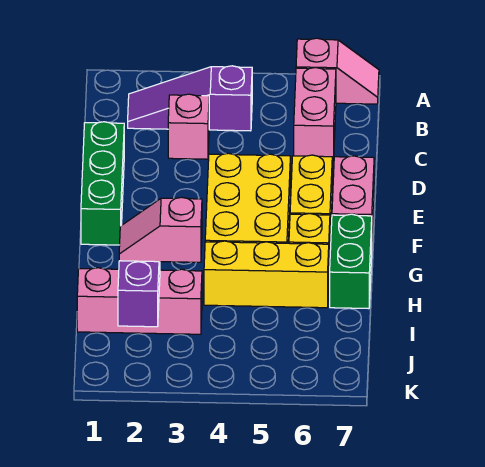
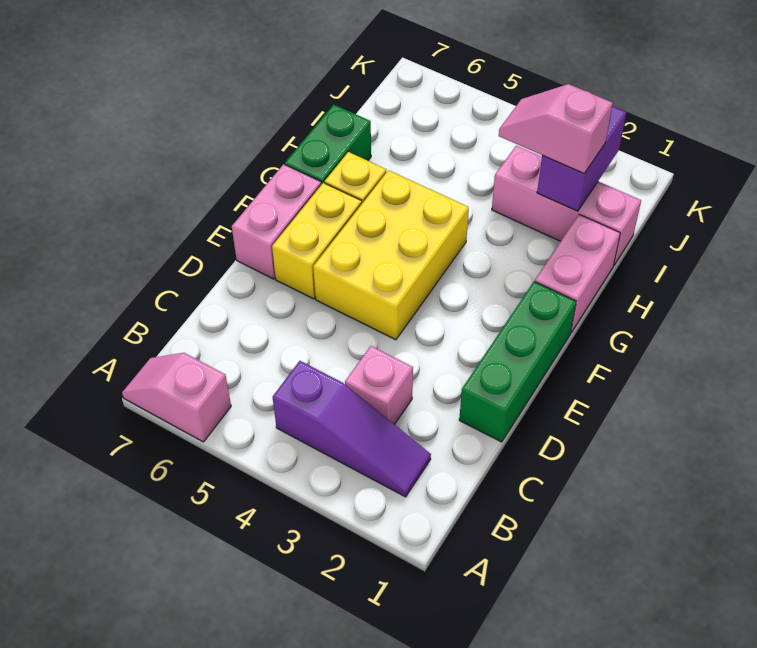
pink 1x2 brick [294,67,336,162] -> pink 1x2 brick moved to [535,215,620,332]
yellow 1x3 brick [204,241,329,308] -> none
pink 1x2 slope [119,197,202,262] -> pink 1x2 slope turned to [499,84,613,173]

